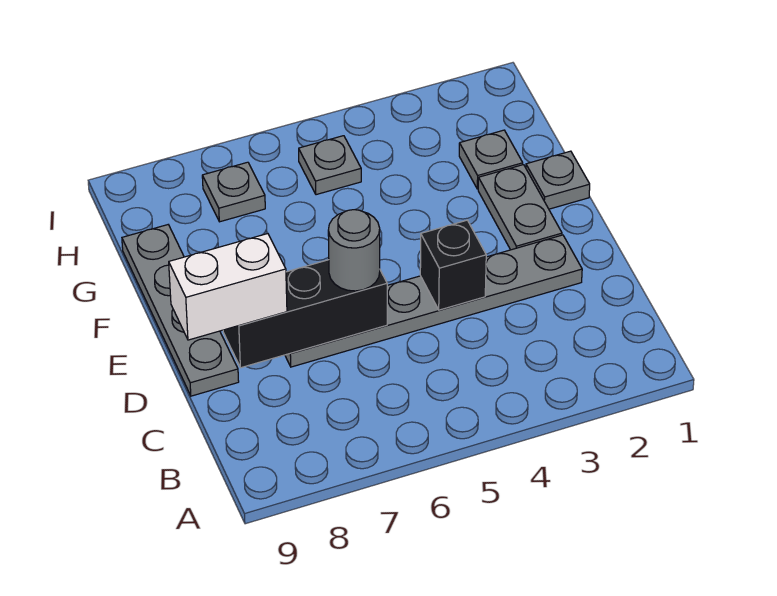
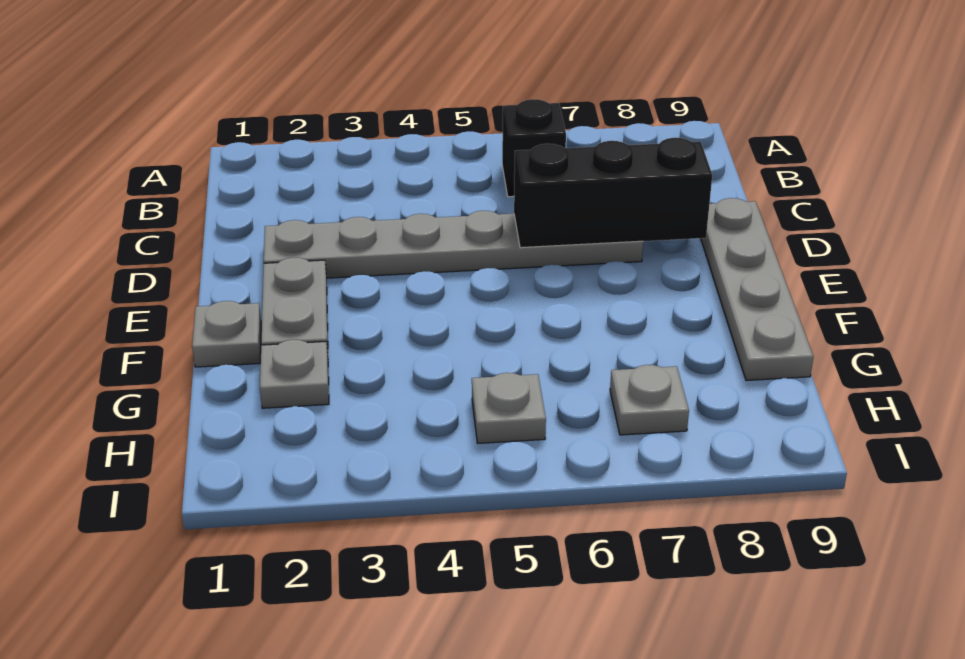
black 1x1 brick [420,220,486,310] -> black 1x1 brick moved to [502,99,566,197]
grey 1x1 round brick [328,210,380,291] -> none
white 1x2 brick [169,234,287,340] -> none

